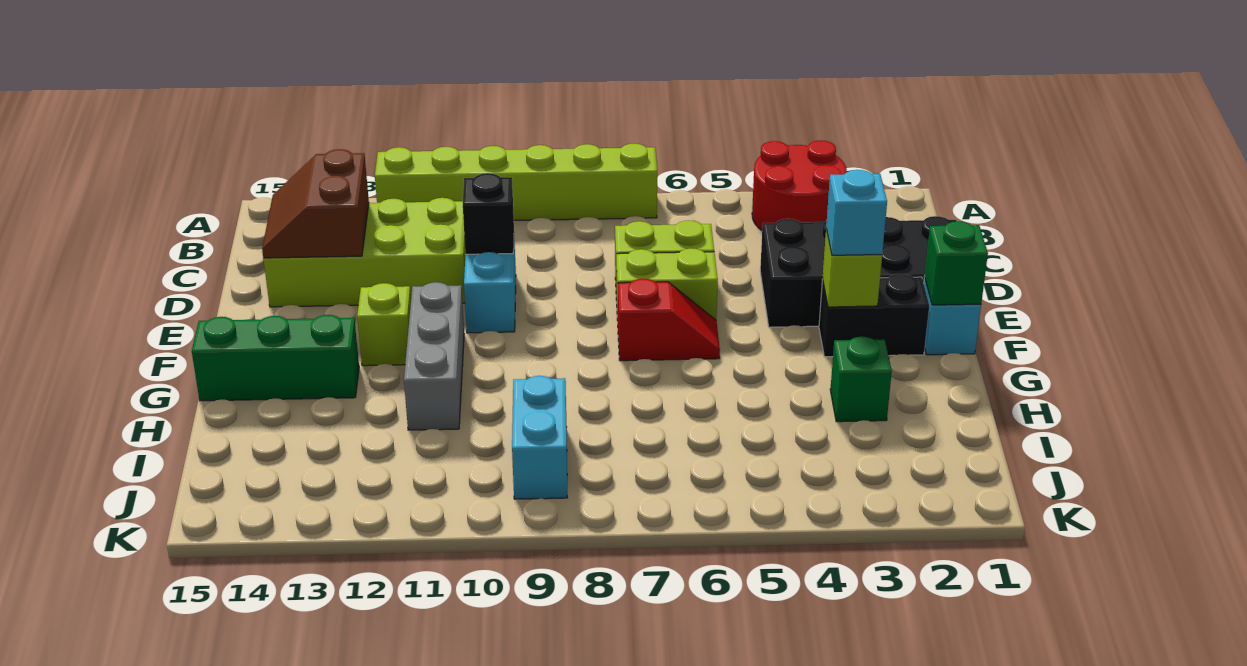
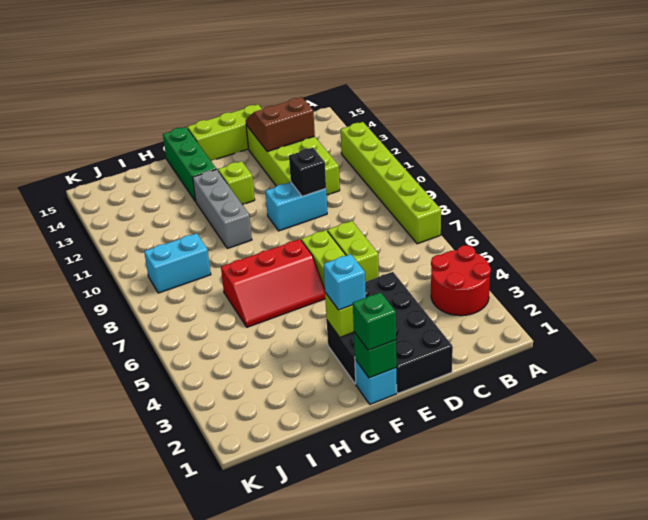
none -> lime 1x3 brick [188,104,262,161]
red 1x2 slope [618,279,720,361] -> red 2x3 slope [221,239,325,327]
grey 1x3 brick [404,282,464,430] -> grey 1x3 brick turned to [193,169,252,249]
green 1x1 brick [830,337,892,422] -> green 1x1 brick moved to [353,292,396,350]

